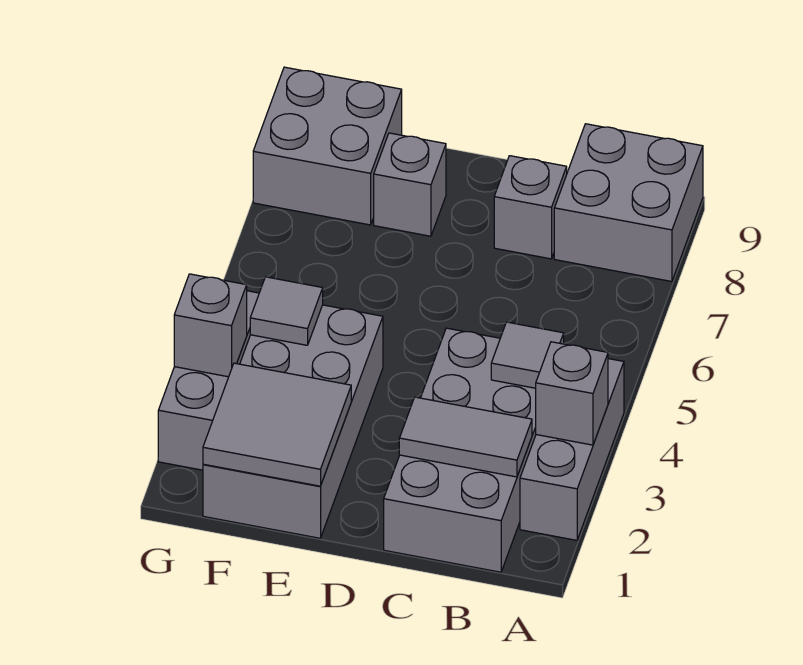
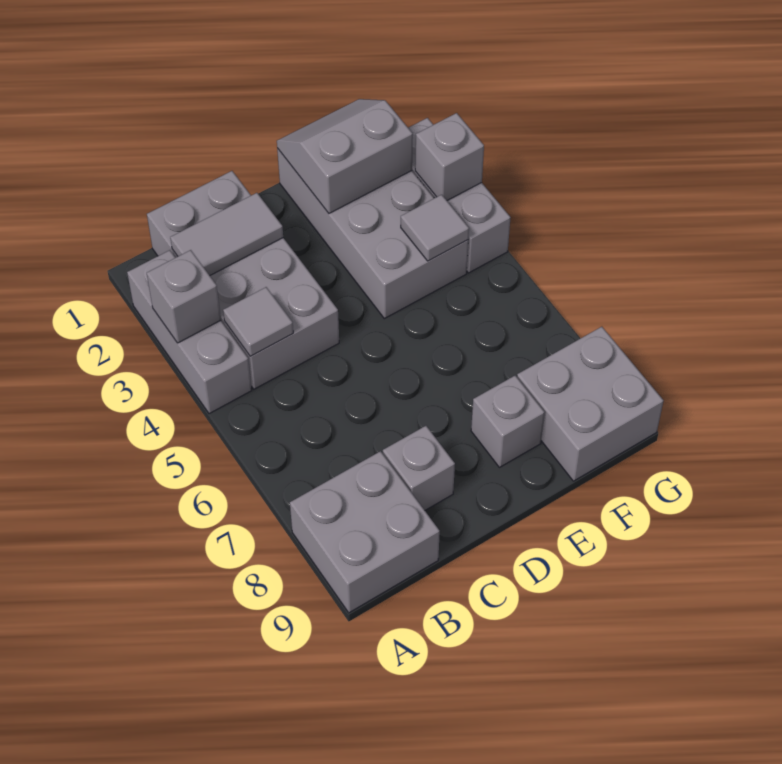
grey 2x2 tile [203,363,351,486] -> grey 2x2 slope [277,99,413,213]

